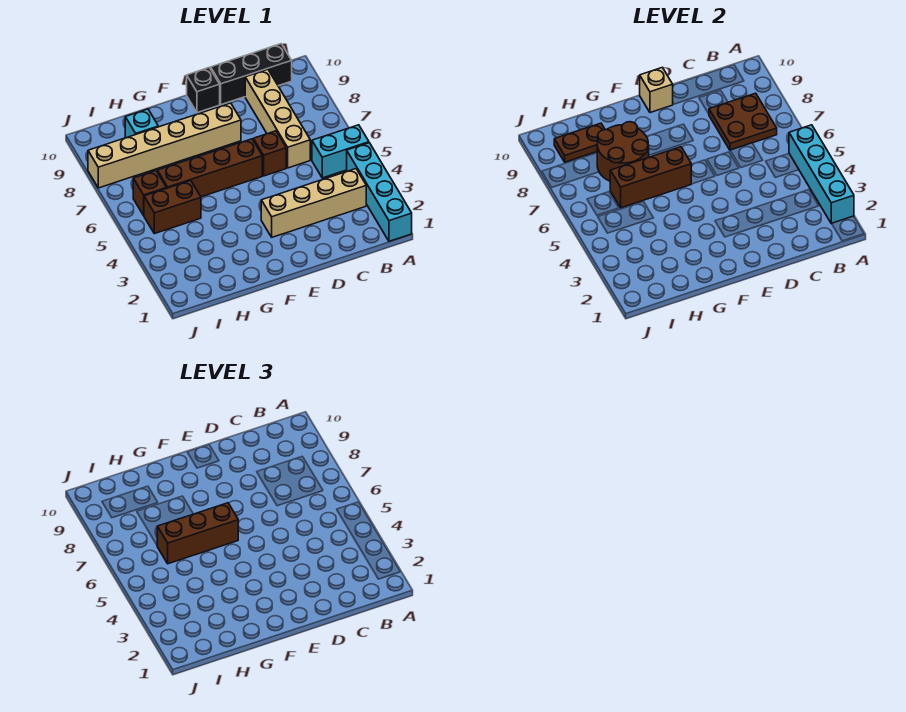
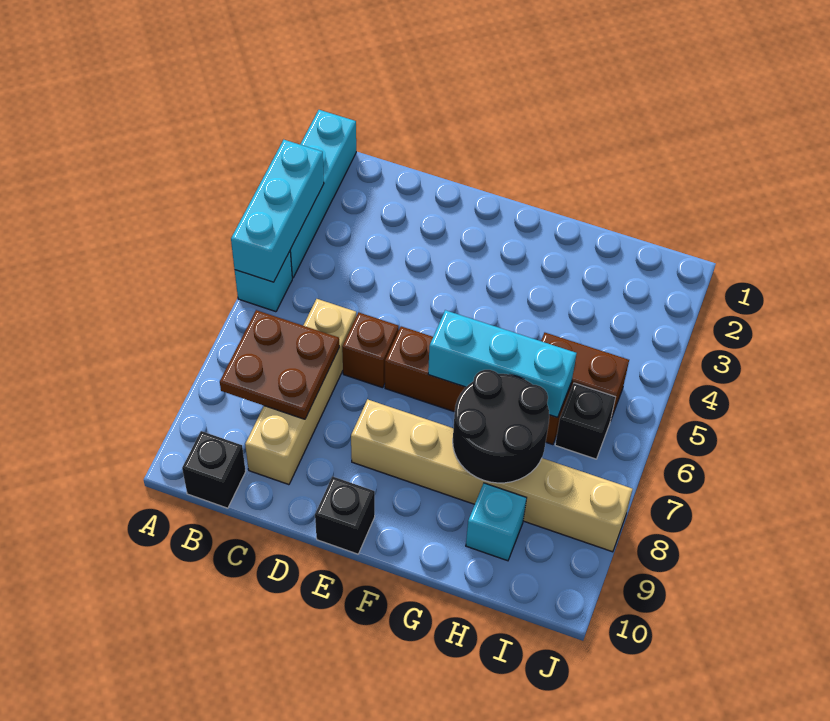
cyan 1x4 brick [789,125,854,224] -> cyan 1x3 brick [231,140,324,282]
cyan 1x2 brick [312,125,369,178] -> cyan 1x1 brick [235,251,292,312]
tan 1x4 brick [261,169,366,237] -> none
black 1x3 brick [211,44,292,105] -> black 1x1 brick [182,431,246,508]
tan 1x1 brick [640,68,673,113] -> none
brown 1x3 brick [610,147,691,208] -> cyan 1x3 brick [428,310,577,417]
brown 1x3 brick [157,503,238,564] -> none
brown 2x2 round brick [597,122,649,181] -> black 2x2 round brick [453,370,549,483]
brown 1x2 plate [554,123,605,162] -> none
brown 1x1 brick [133,171,166,215] -> black 1x1 brick [555,383,615,459]

